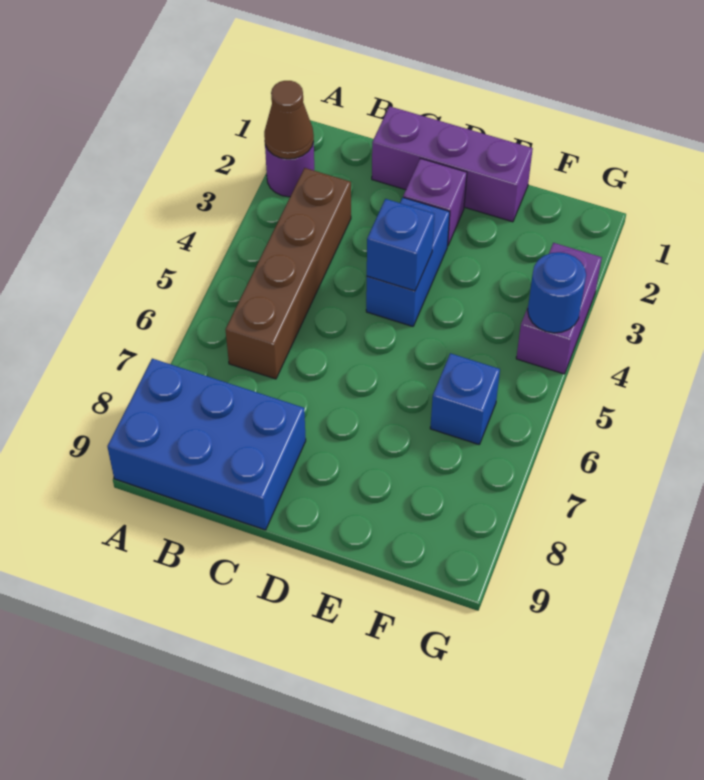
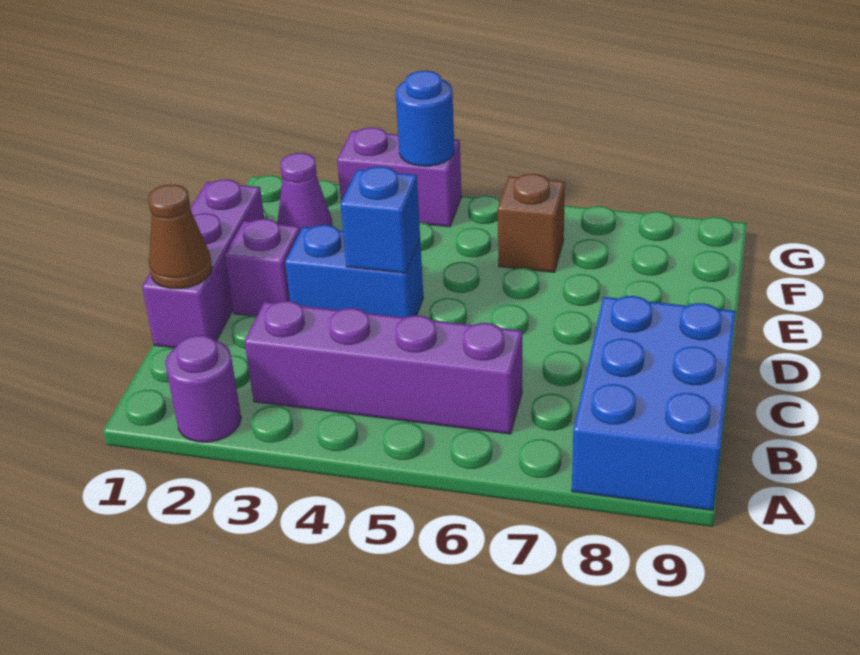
brown 1x1 cone [264,81,314,159] -> brown 1x1 cone moved to [148,185,212,289]
brown 1x4 brick [226,168,351,379] -> purple 1x4 brick [244,301,522,434]
none -> purple 1x1 cone [277,153,333,231]
blue 1x1 brick [430,353,500,444] -> brown 1x1 brick [498,174,565,272]

